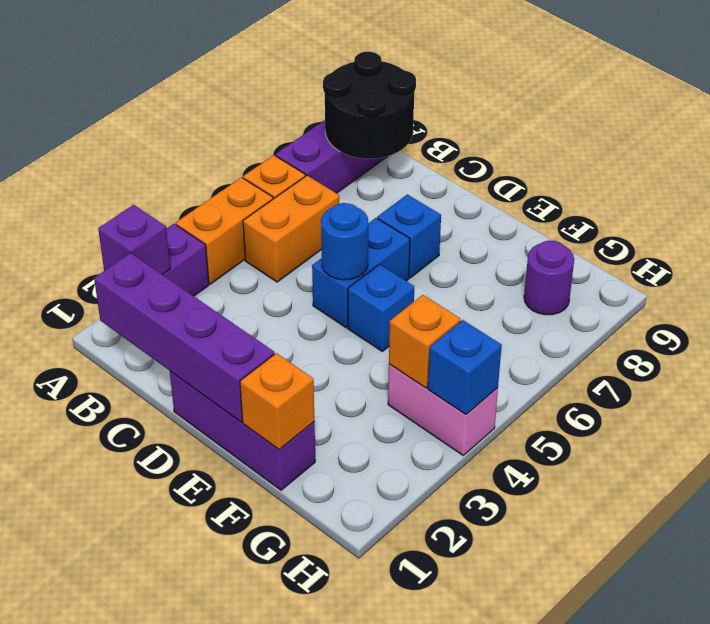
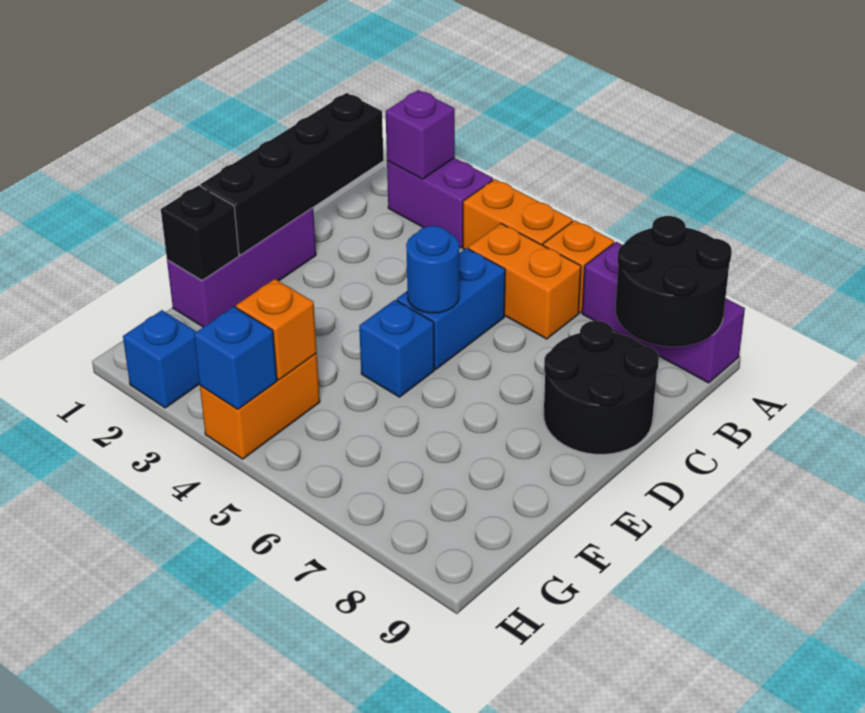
purple 1x4 brick [94,253,274,422] -> black 1x4 brick [200,93,383,255]
none -> black 2x2 round brick [544,321,659,454]
blue 1x2 brick [312,218,410,328] -> blue 1x2 brick turned to [397,248,505,369]
blue 1x1 brick [377,194,441,278] -> blue 1x1 brick moved to [123,310,200,408]
orange 1x1 brick [240,353,314,450] -> black 1x1 brick [161,186,239,280]
pink 1x2 brick [388,364,498,455] -> orange 1x2 brick [200,353,320,459]
purple 1x1 round brick [524,241,574,315] -> none

